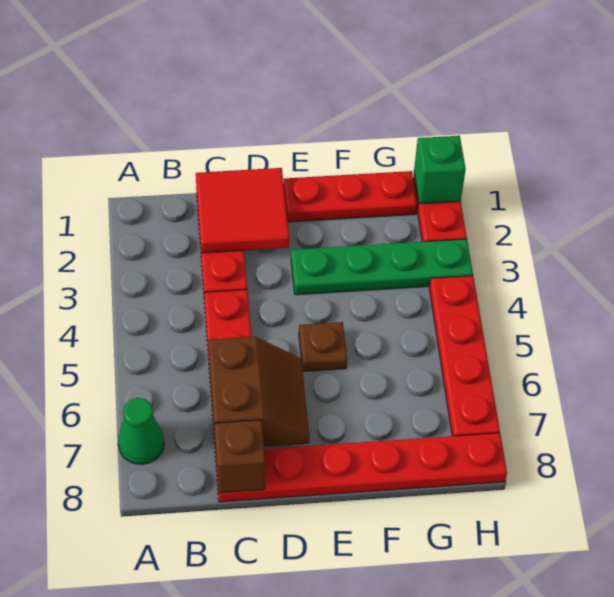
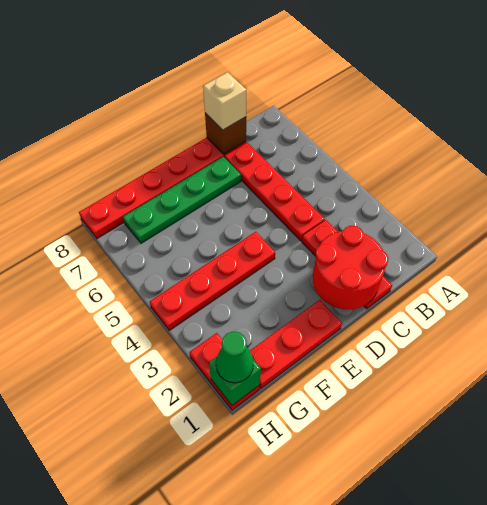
green 1x1 cone [118,398,164,464] -> green 1x1 cone moved to [216,332,253,383]
red 2x2 tile [196,168,289,253] -> red 2x2 round brick [313,226,388,310]
brown 2x2 slope [208,337,310,447] -> none
none -> tan 1x1 brick [203,72,246,130]
green 1x4 plate [291,239,473,295] -> green 1x4 plate moved to [123,157,241,243]
brown 1x1 plate [299,322,347,372] -> none
red 1x4 plate [429,276,500,436] -> red 1x4 plate turned to [150,232,275,331]

